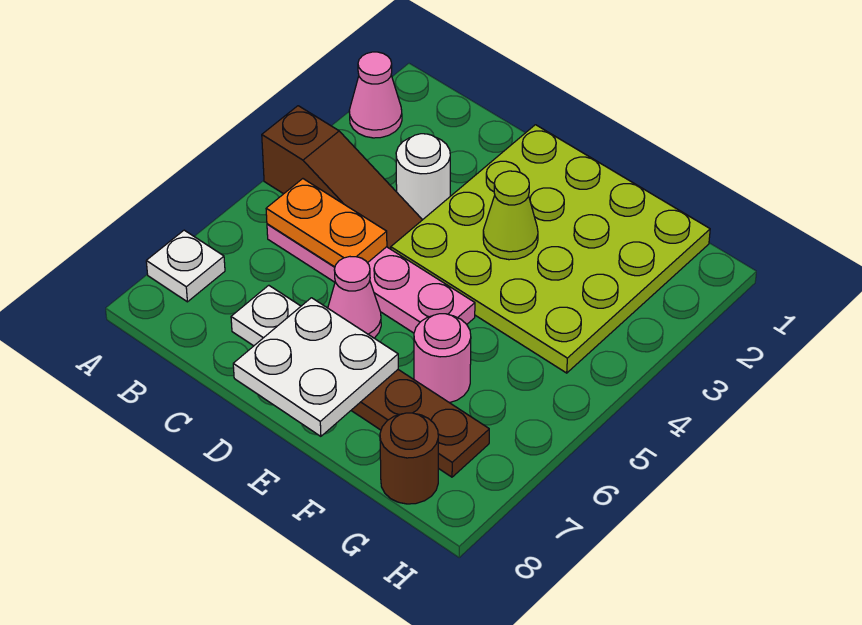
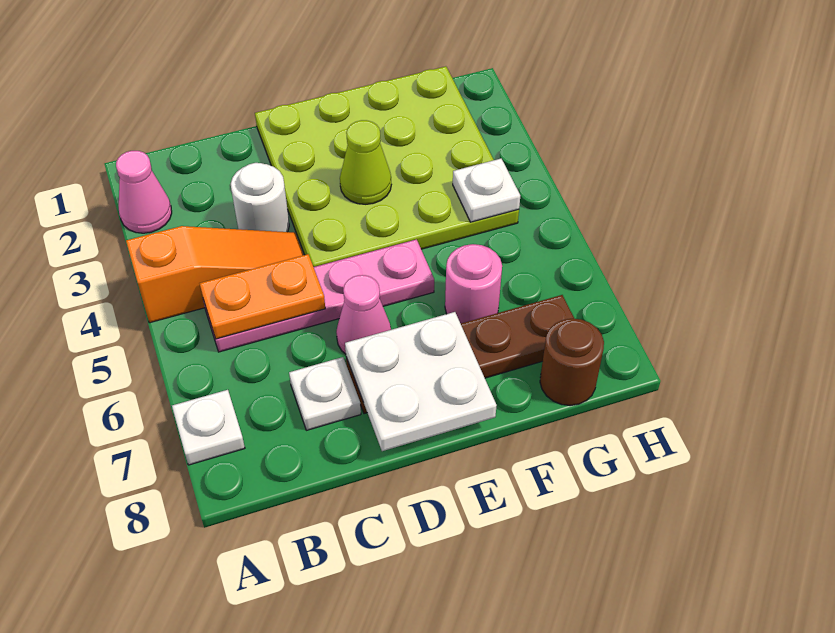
brown 1x3 slope [262,106,422,249] -> orange 1x3 slope [126,226,304,323]
none -> white 1x1 plate [453,158,520,222]

